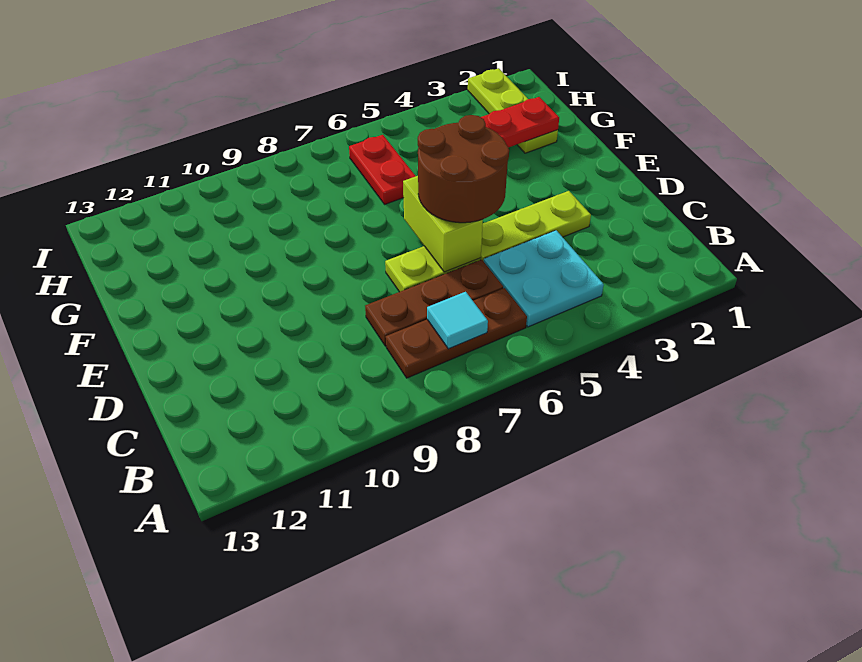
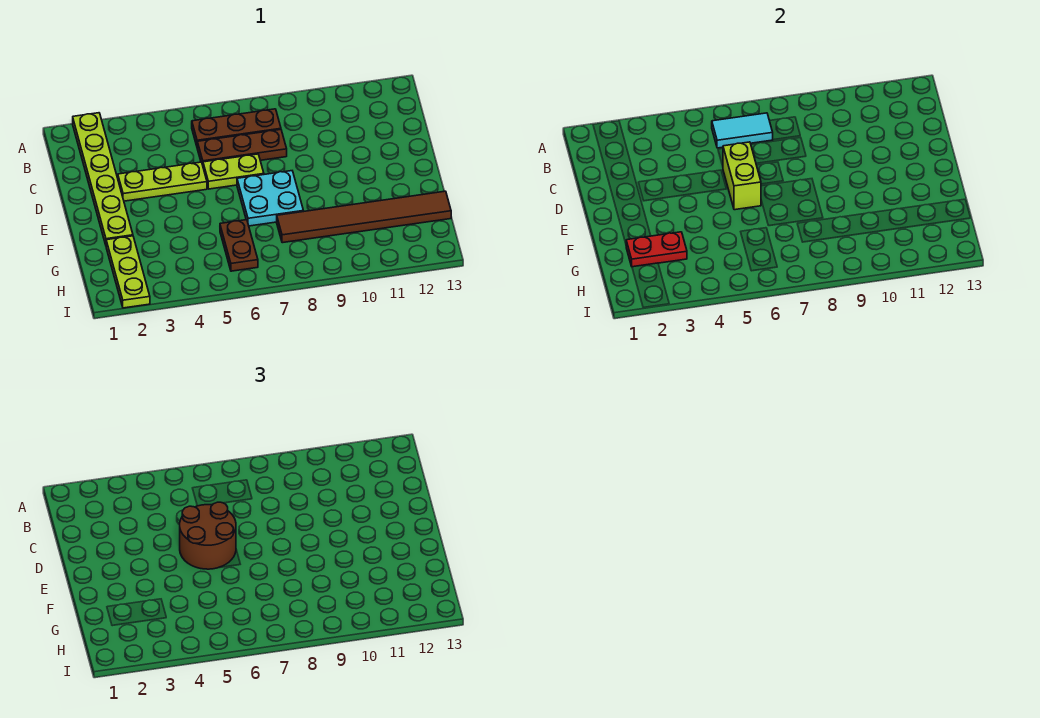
none -> lime 1x6 plate [73,113,133,245]
cyan 2x2 plate [484,230,604,327] -> cyan 2x2 plate moved to [237,171,303,226]
cyan 1x1 tile [427,292,488,349] -> cyan 1x2 tile [712,113,773,148]
red 1x2 plate [349,135,415,204] -> brown 1x2 plate [220,220,258,271]
none -> brown 1x6 tile [277,191,451,243]

